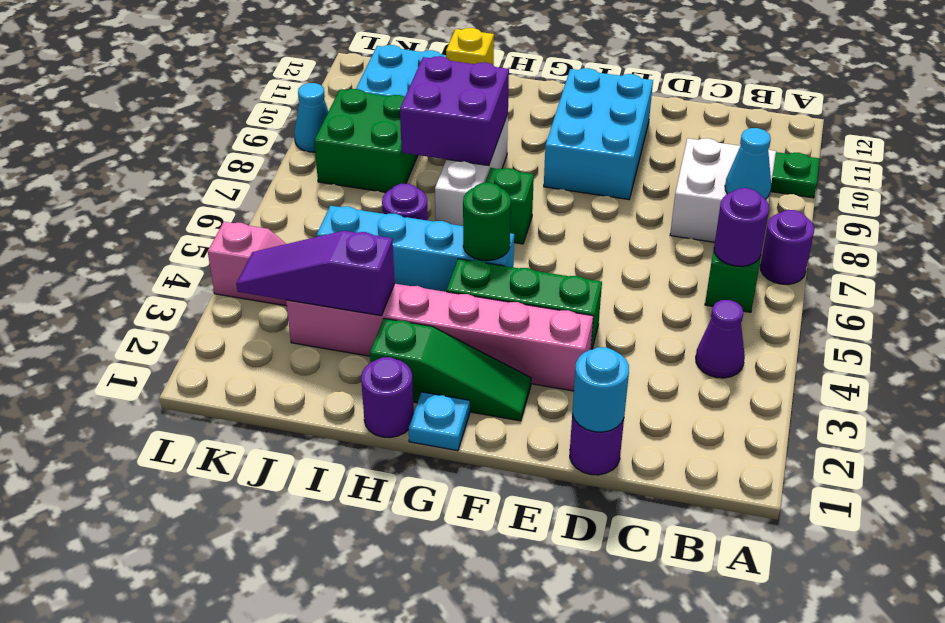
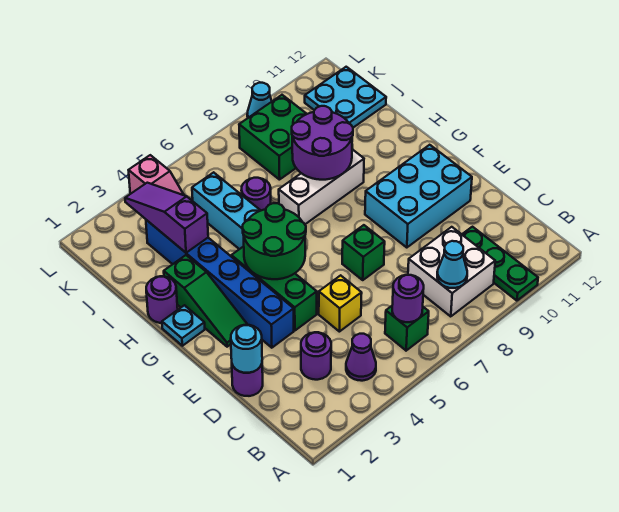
purple 1x1 round brick [760,210,814,284] -> purple 1x1 round brick moved to [301,332,331,380]
pink 1x6 brick [286,284,593,391] -> blue 1x6 brick [146,220,294,348]
green 1x1 round brick [463,183,511,261] -> green 2x2 round brick [242,203,306,279]
green 1x1 brick [485,168,534,244] -> green 1x1 brick moved to [342,225,385,280]
purple 2x2 brick [400,56,509,166] -> purple 2x2 round brick [292,106,353,180]
yellow 1x1 brick [446,28,494,65] -> yellow 1x1 brick moved to [319,275,362,332]

